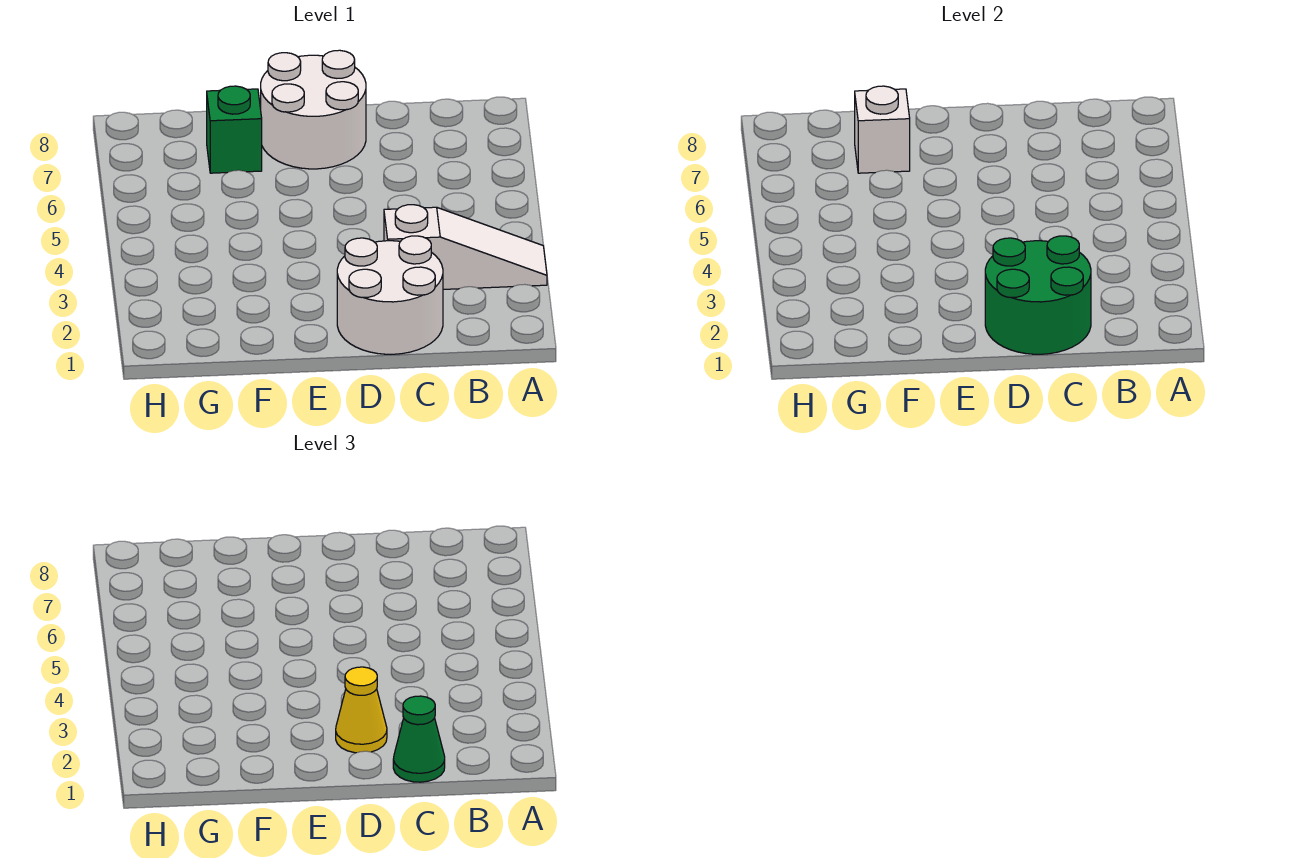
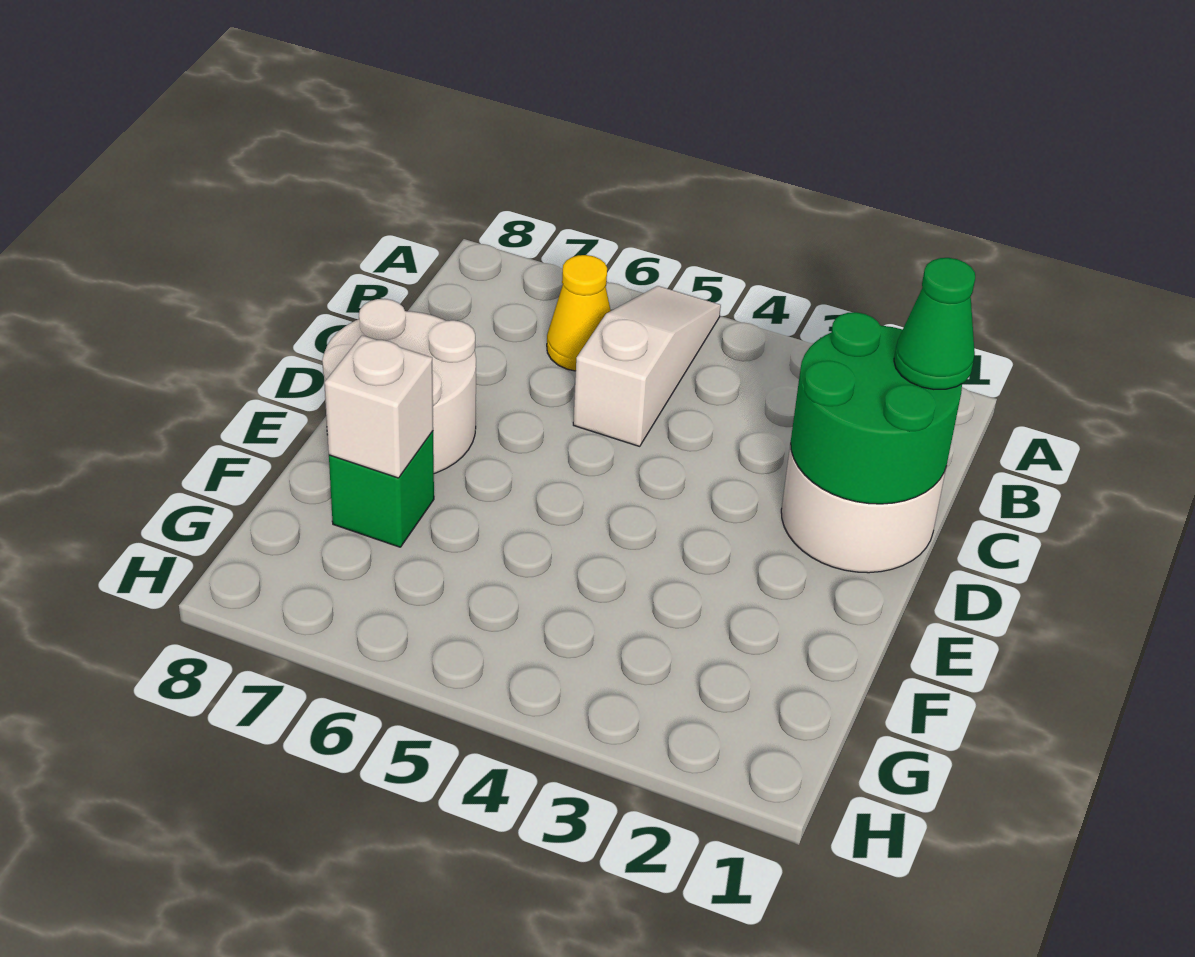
white 1x3 slope [384,205,547,289] -> white 1x3 slope moved to [573,286,721,446]
yellow 1x1 cone [336,667,387,753] -> yellow 1x1 cone moved to [547,255,611,371]

